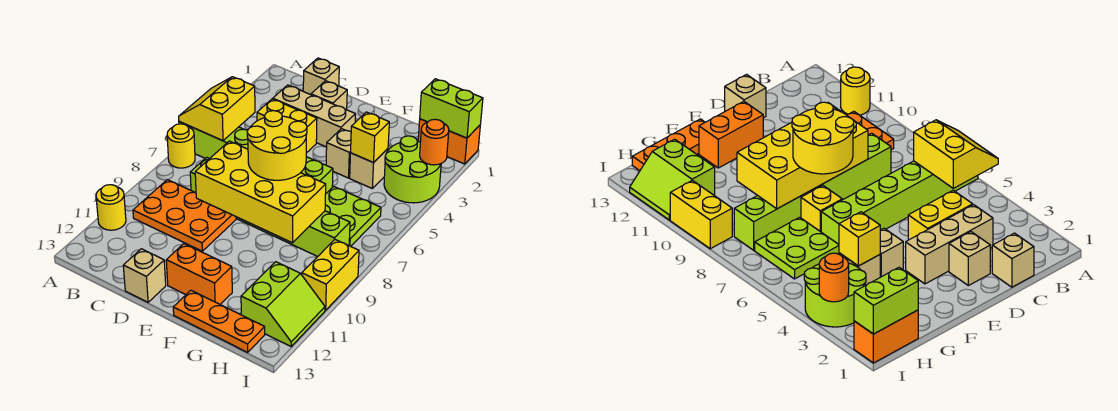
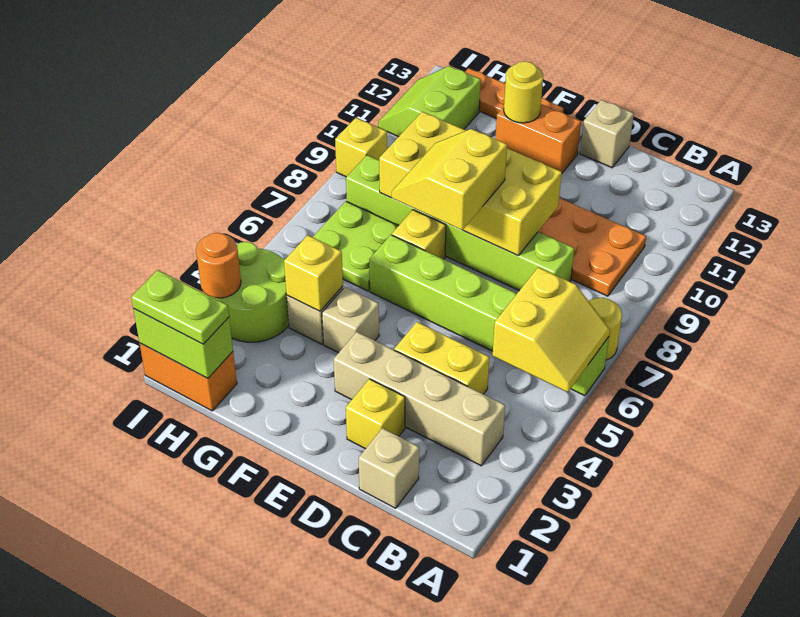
yellow 1x1 round brick [96,185,126,230] -> yellow 1x1 round brick moved to [504,61,543,123]
tan 1x3 brick [273,85,356,147] -> tan 1x4 brick [334,332,505,466]
tan 1x1 brick [311,81,347,110] -> yellow 1x1 brick [346,379,405,449]
yellow 2x2 round brick [247,111,307,180] -> yellow 2x2 slope [392,129,507,230]
none -> lime 1x2 plate [131,270,229,344]
yellow 1x2 brick [302,240,359,310] -> yellow 1x1 brick [335,118,387,177]

